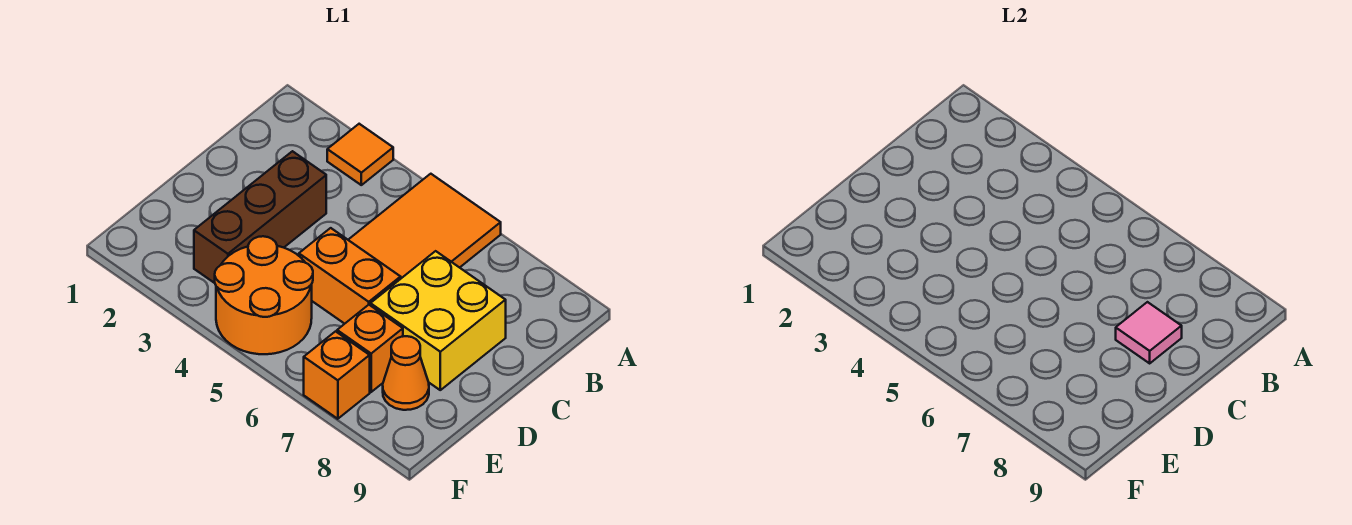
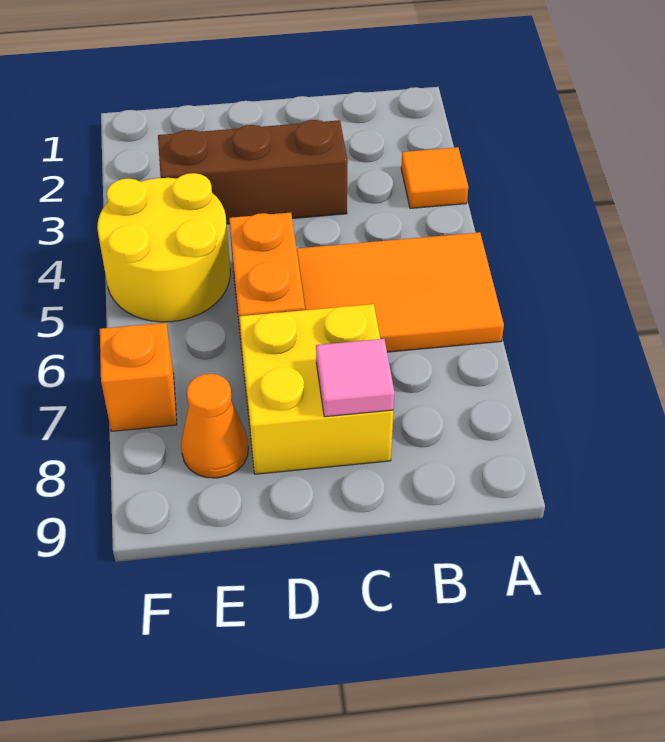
orange 2x2 round brick [215,236,313,354] -> yellow 2x2 round brick [97,173,230,322]
orange 1x1 brick [337,305,403,392] -> none

